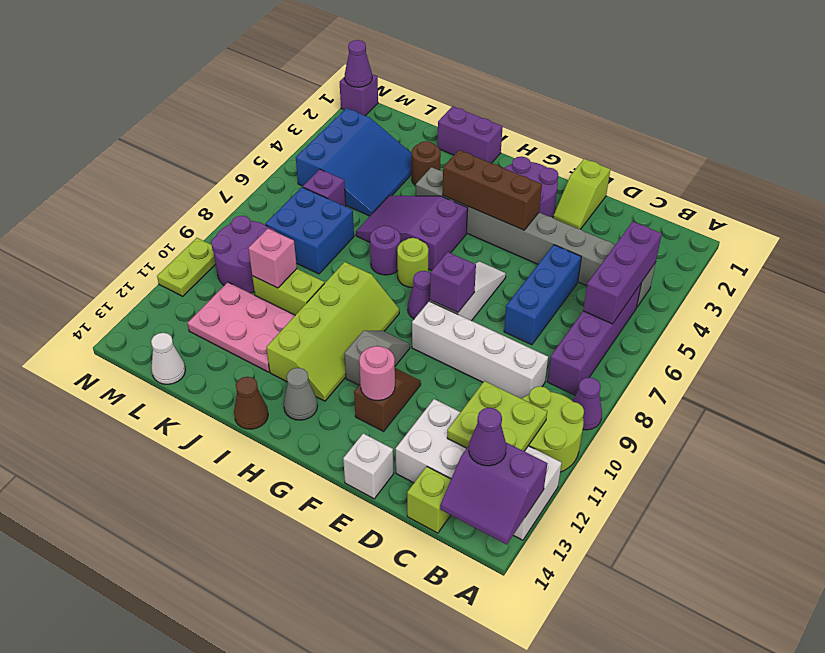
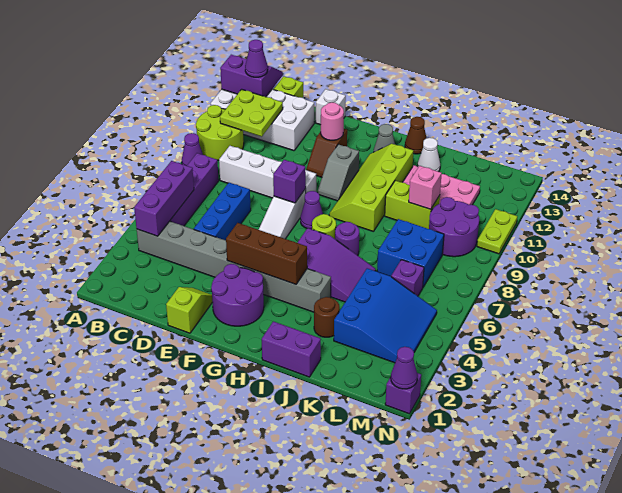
blue 3x3 slope [296,108,412,216] -> blue 3x3 slope turned to [334,268,437,363]
white 1x1 cone [151,333,185,384] -> white 1x1 cone moved to [417,138,440,172]

